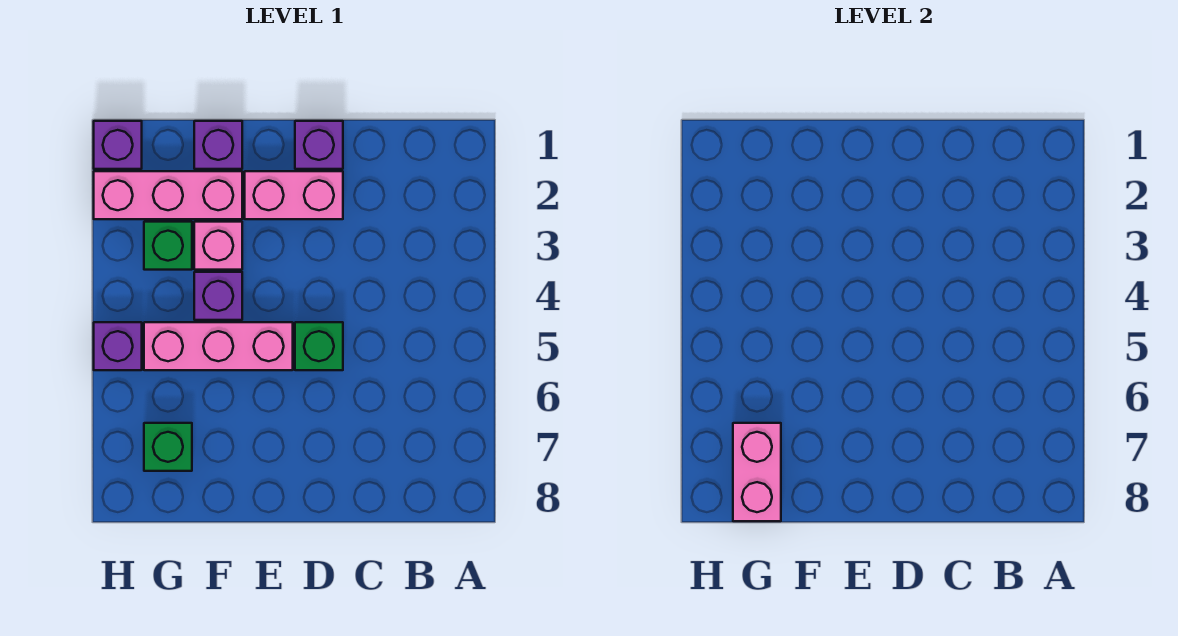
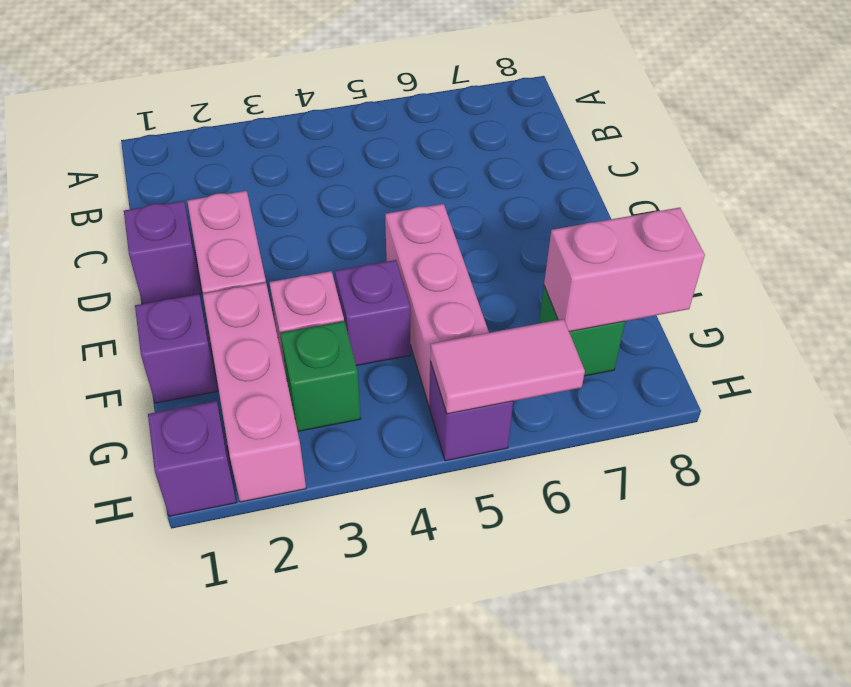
green 1x1 brick [295,322,343,370] -> none
none -> pink 1x2 tile [430,319,585,414]

